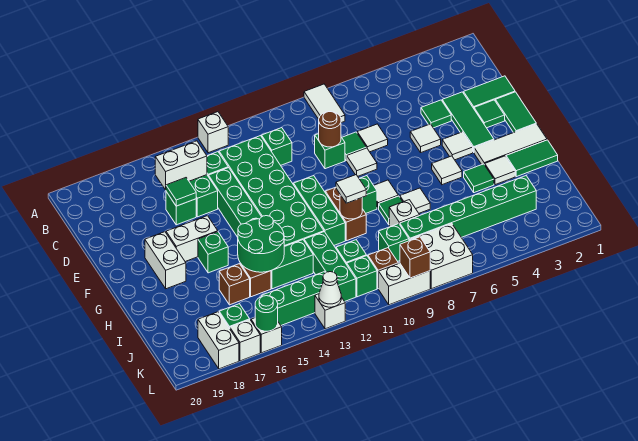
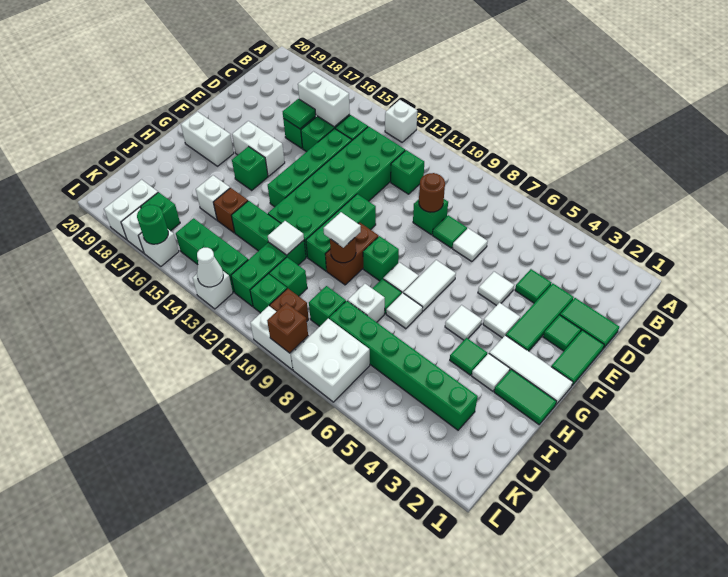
white 1x2 tile [304,84,345,123] -> white 1x2 tile moved to [404,260,456,311]
white 1x1 tile [346,148,377,176] -> white 1x1 tile moved to [268,221,304,255]
white 1x2 brick [145,232,186,289] -> white 1x2 brick turned to [181,112,234,166]
green 2x2 round brick [238,216,284,272] -> none
brown 1x1 brick [219,264,250,305] -> white 1x1 brick [196,175,230,220]

